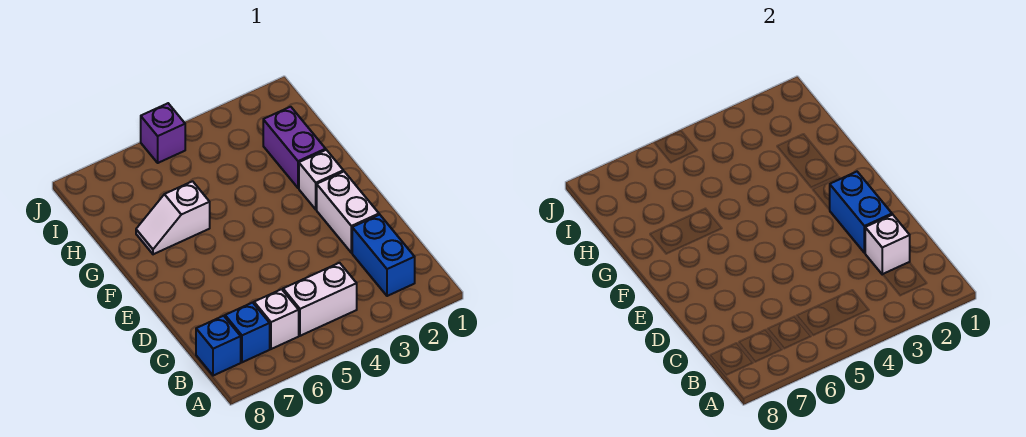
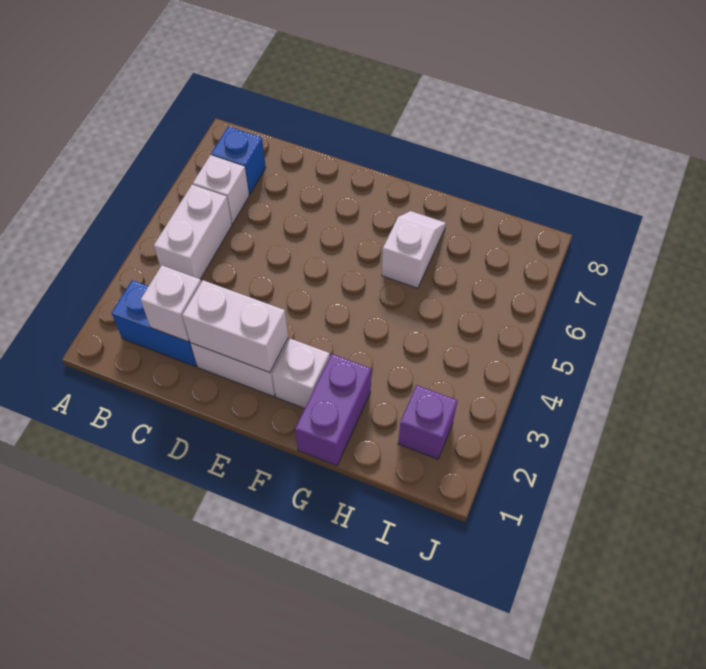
blue 1x1 brick [196,316,241,376] -> none
blue 1x2 brick [830,172,892,253] -> white 1x2 brick [182,280,288,373]
purple 1x2 brick [263,107,326,188] -> purple 1x2 brick turned to [295,354,371,466]
purple 1x1 brick [141,103,185,163] -> purple 1x1 brick moved to [398,385,458,459]

